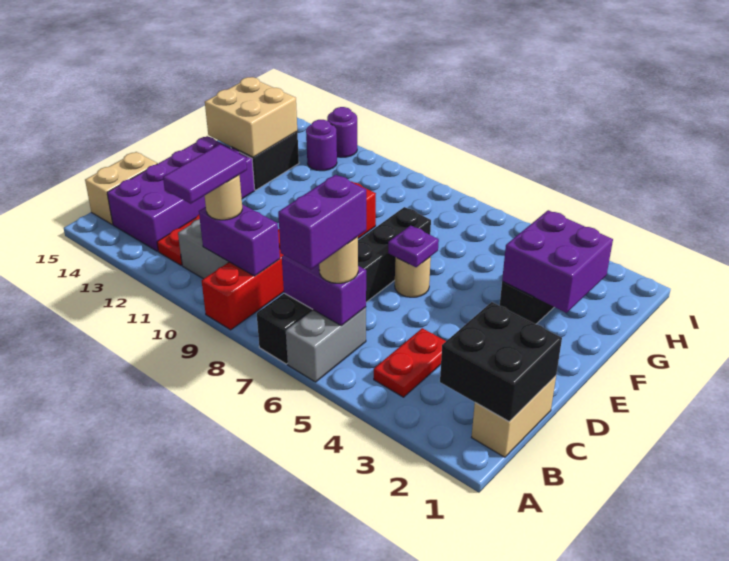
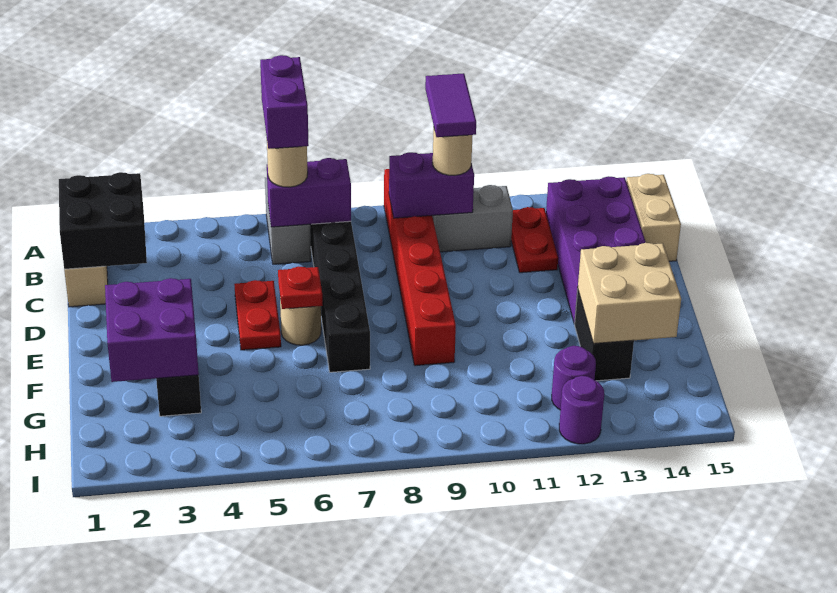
red 1x2 plate [374,328,446,397] -> red 1x2 plate moved to [234,280,281,350]
purple 1x1 plate [388,225,439,267] -> red 1x1 plate [278,266,323,309]

